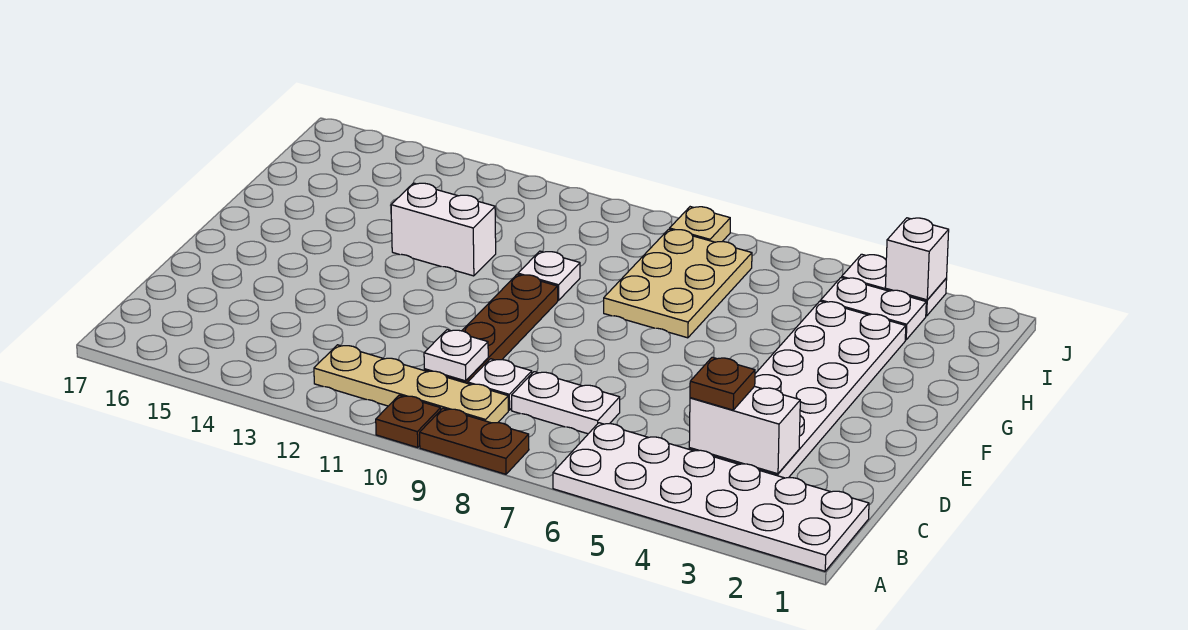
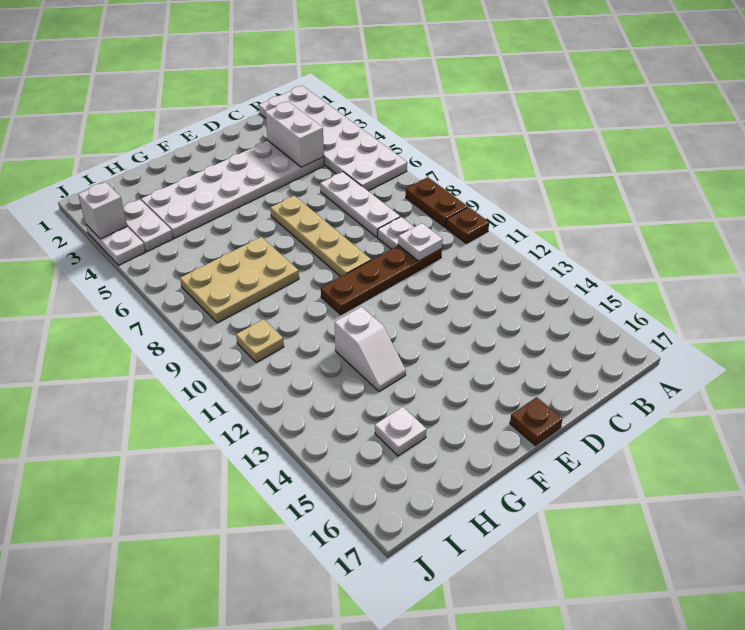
tan 1x4 plate [314,345,508,423] -> tan 1x4 plate moved to [271,196,371,277]
brown 1x1 plate [690,357,755,410] -> brown 1x1 plate moved to [510,397,563,446]
white 1x2 plate [512,372,620,434] -> white 1x3 plate [320,172,400,237]
white 1x1 plate [518,251,580,300] -> white 1x1 plate moved to [375,407,426,456]
white 1x2 brick [391,183,496,276] -> white 1x2 slope [334,307,406,392]
tan 1x1 plate [670,207,730,242] -> tan 1x1 plate moved to [236,319,284,363]

